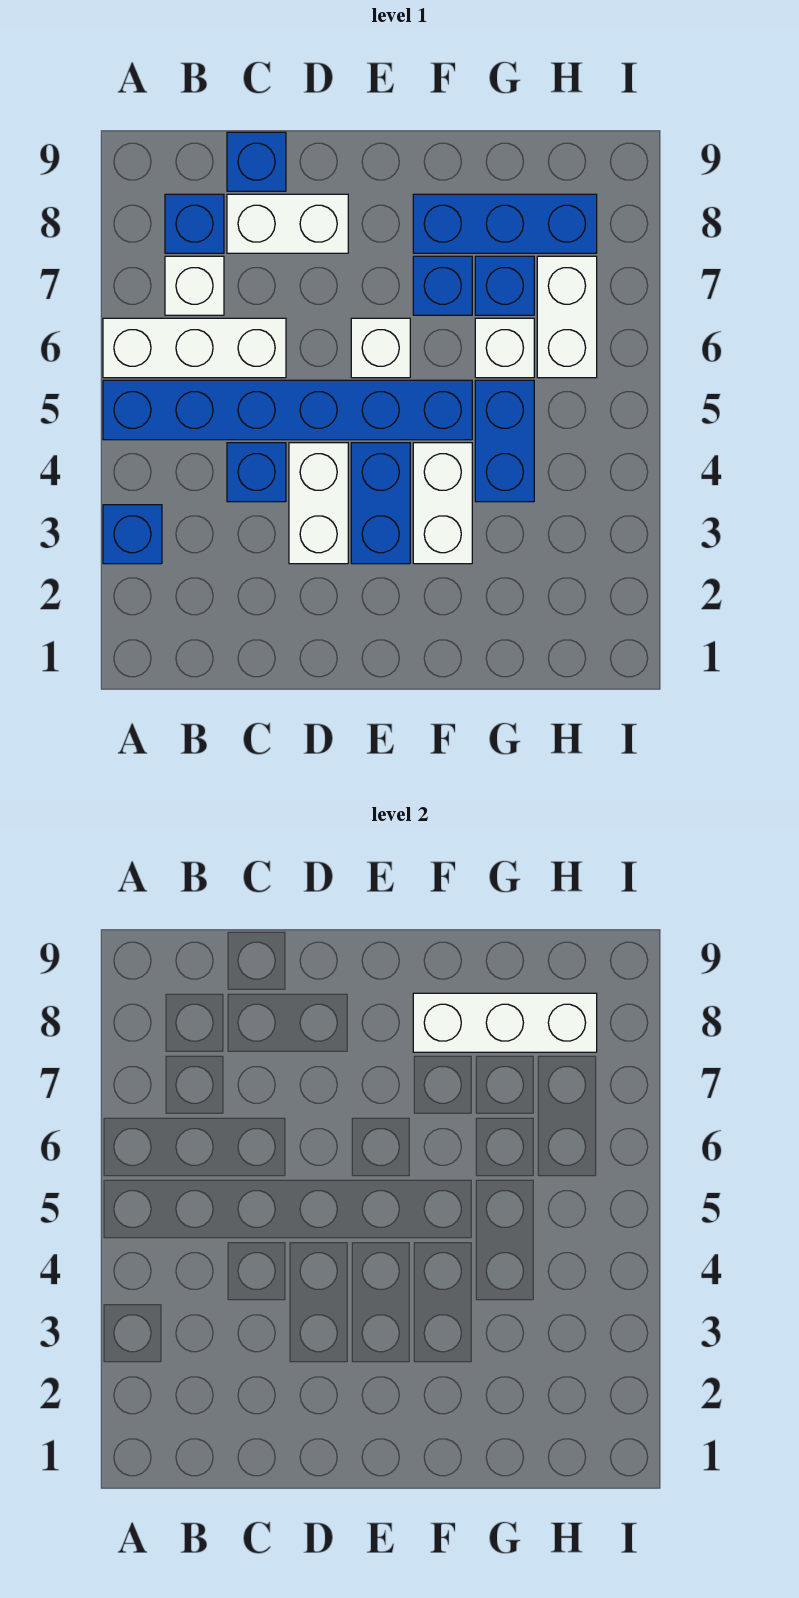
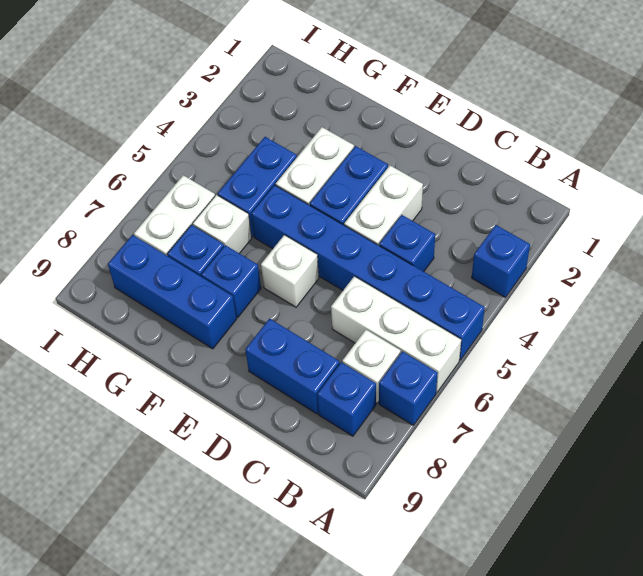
white 1x2 brick [227,194,348,253] -> blue 1x2 brick [245,319,340,414]
blue 1x1 brick [227,132,286,191] -> blue 1x1 brick moved to [379,351,438,425]
white 1x3 brick [413,993,597,1052] -> none

